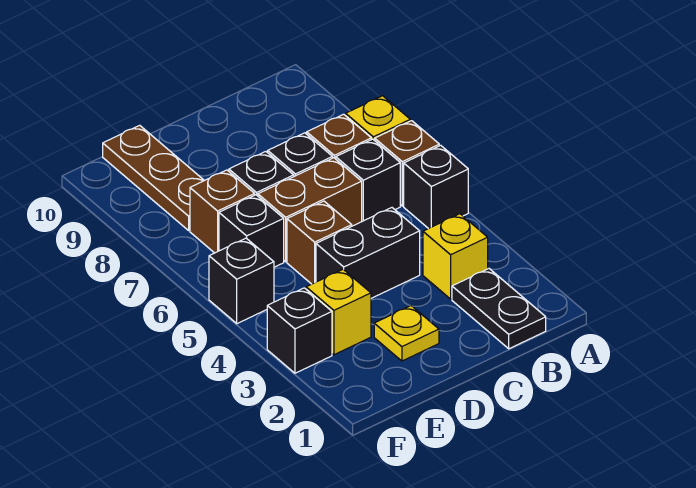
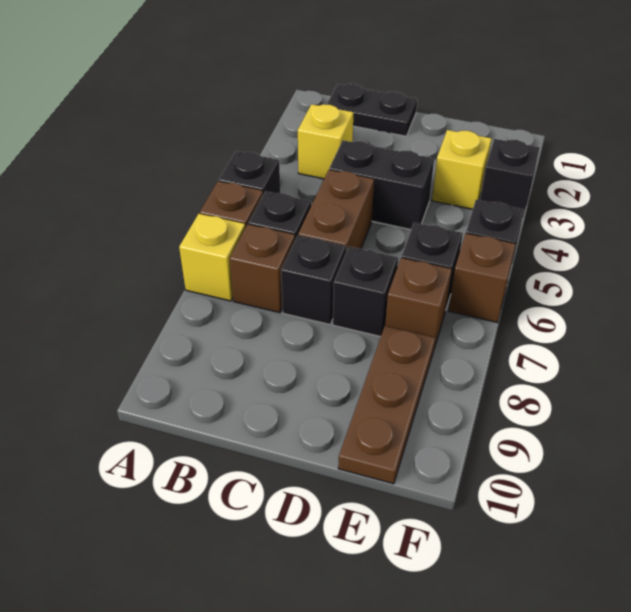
black 1x2 plate [452,269,546,349] -> black 1x2 plate turned to [327,84,417,136]
brown 1x2 brick [258,158,362,262] -> brown 1x2 brick turned to [298,170,374,251]
yellow 1x1 plate [374,306,439,361] -> none
brown 1x1 brick [287,201,352,284] -> brown 1x1 brick moved to [448,233,516,323]

